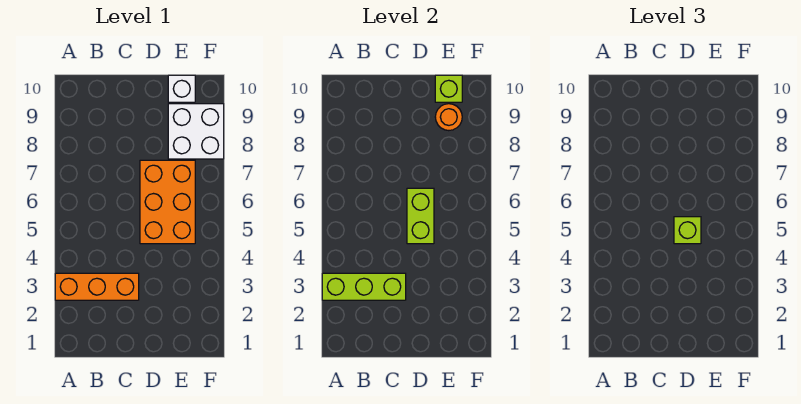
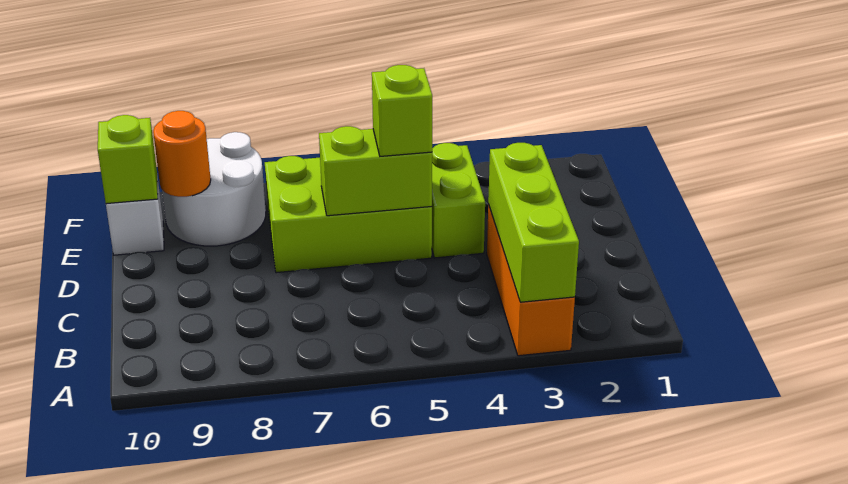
none -> lime 1x2 brick [432,143,485,258]
orange 2x3 brick [140,160,195,244] -> lime 2x3 brick [265,156,432,273]
white 2x2 brick [168,104,224,159] -> white 2x2 round brick [162,132,266,246]

